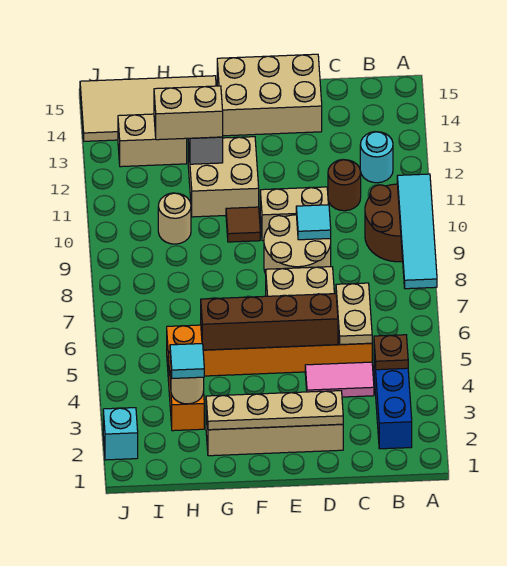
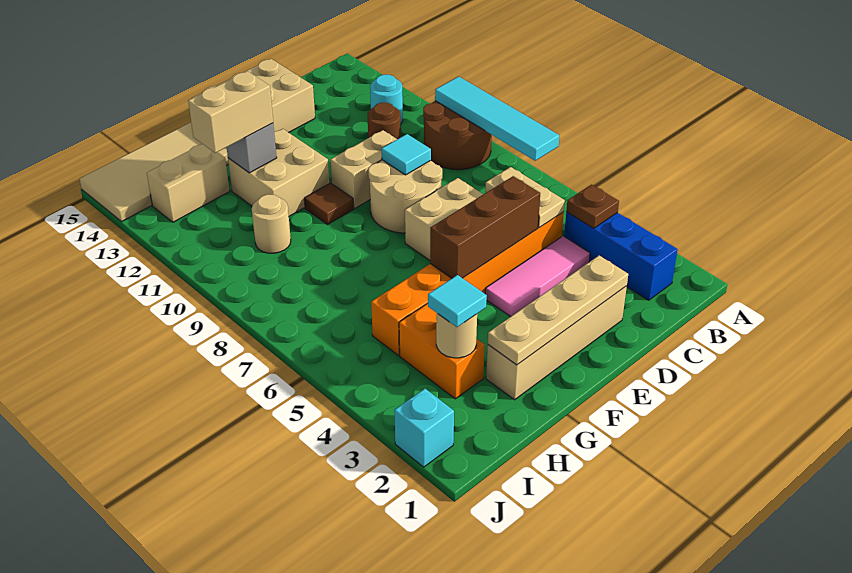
pink 1x2 tile [305,362,374,397] -> pink 1x3 tile [485,236,590,317]
brown 1x4 brick [201,294,338,350] -> brown 1x3 brick [430,176,540,278]

